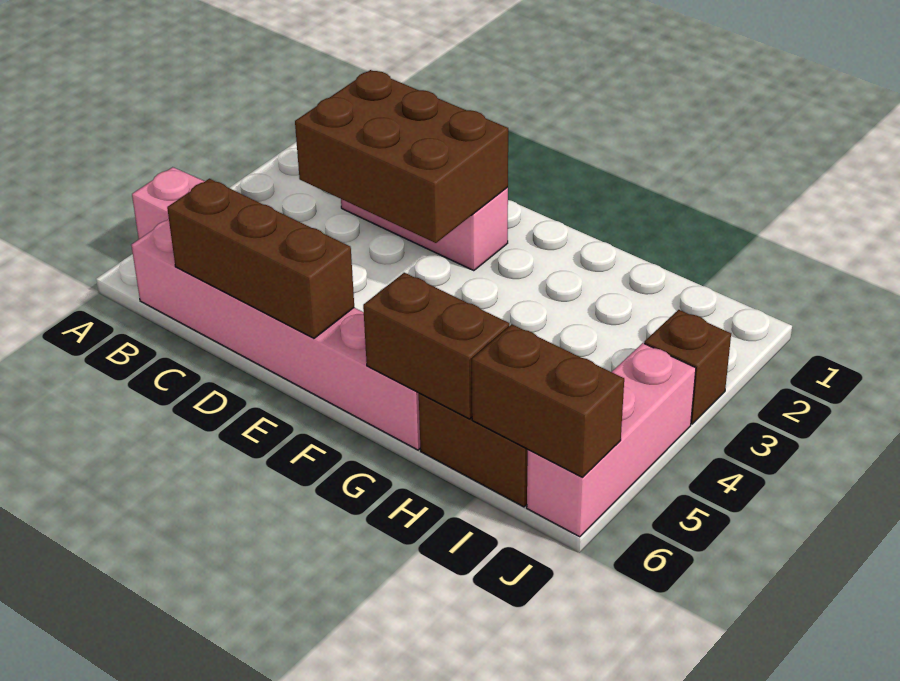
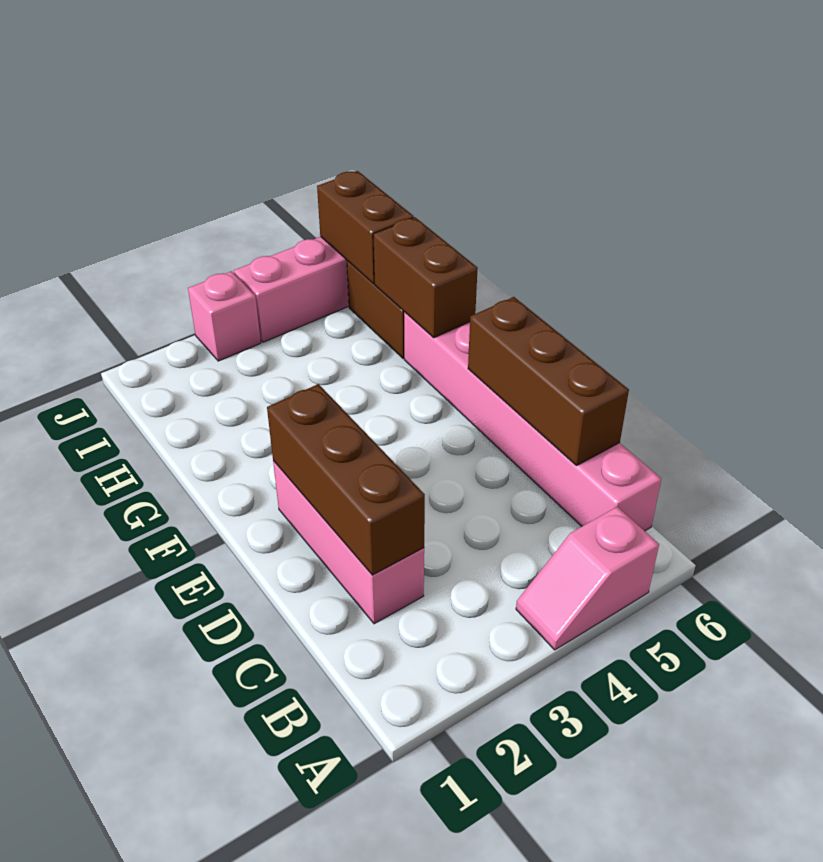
brown 2x3 brick [295,70,508,243] -> brown 1x3 brick [267,384,425,575]
brown 1x1 brick [644,310,731,424] -> pink 1x1 brick [188,271,261,361]

